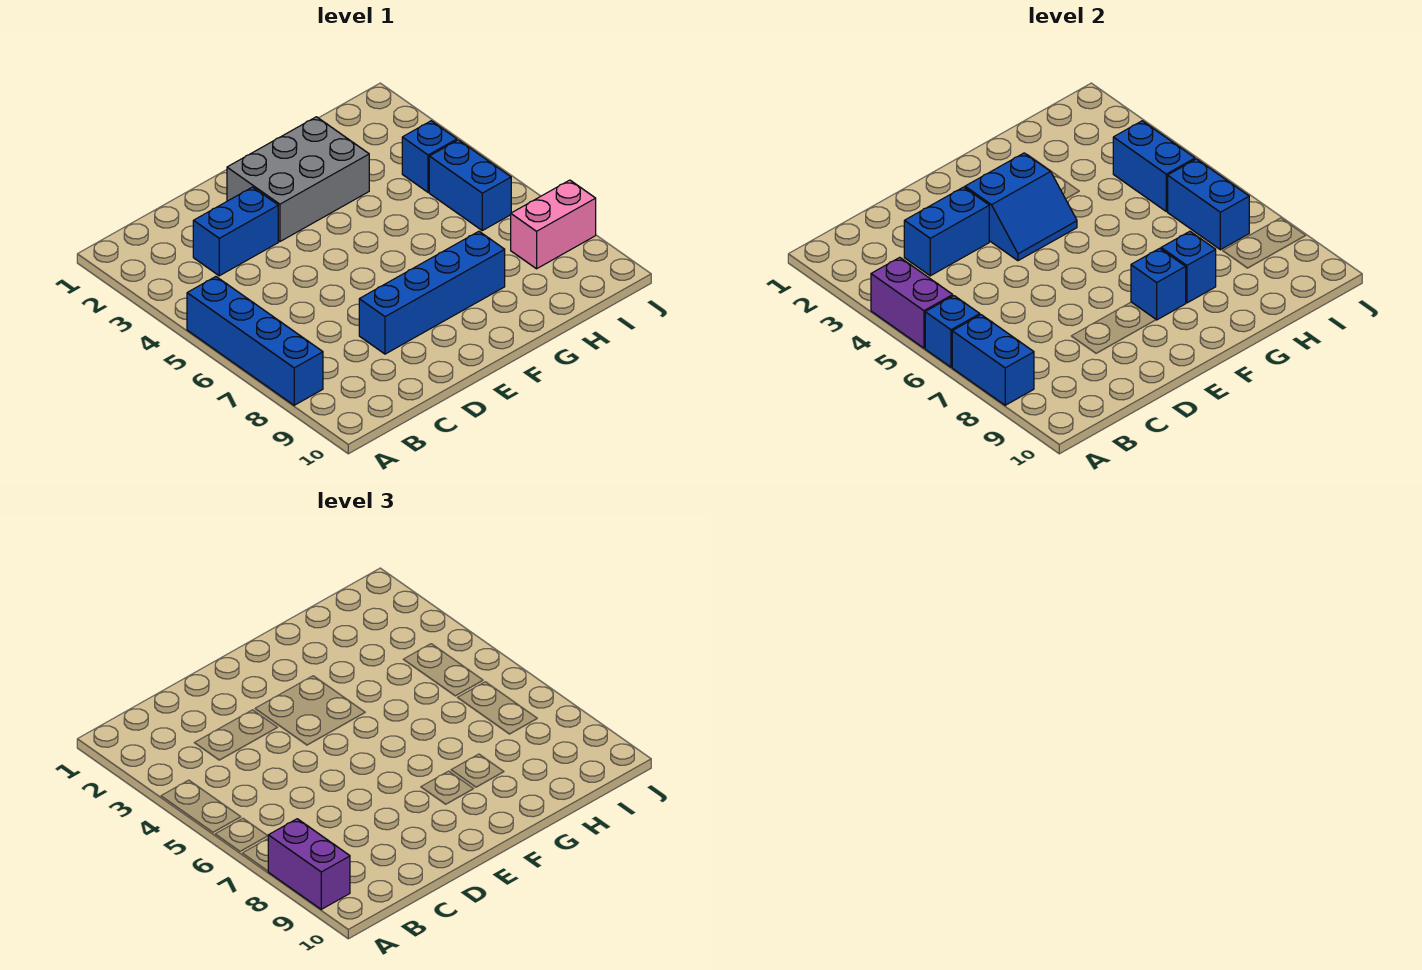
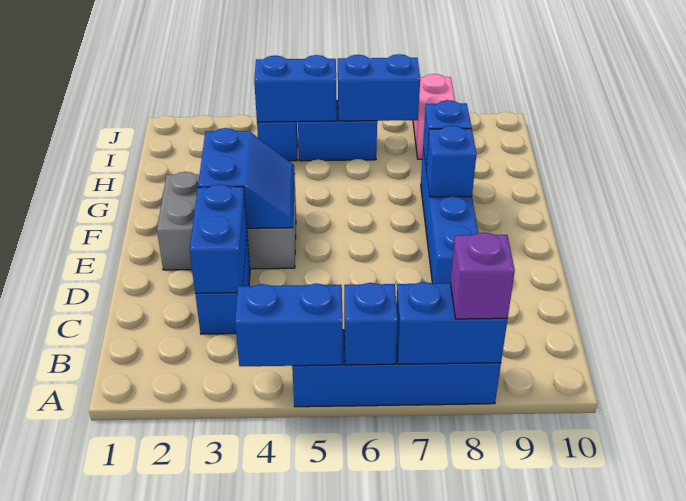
purple 1x2 brick [871,257,953,348] -> blue 1x2 brick [235,283,343,366]
purple 1x2 brick [268,819,350,909] -> purple 1x1 brick [450,232,515,319]
grey 2x3 brick [227,117,369,242] -> grey 2x3 brick turned to [157,172,296,270]

